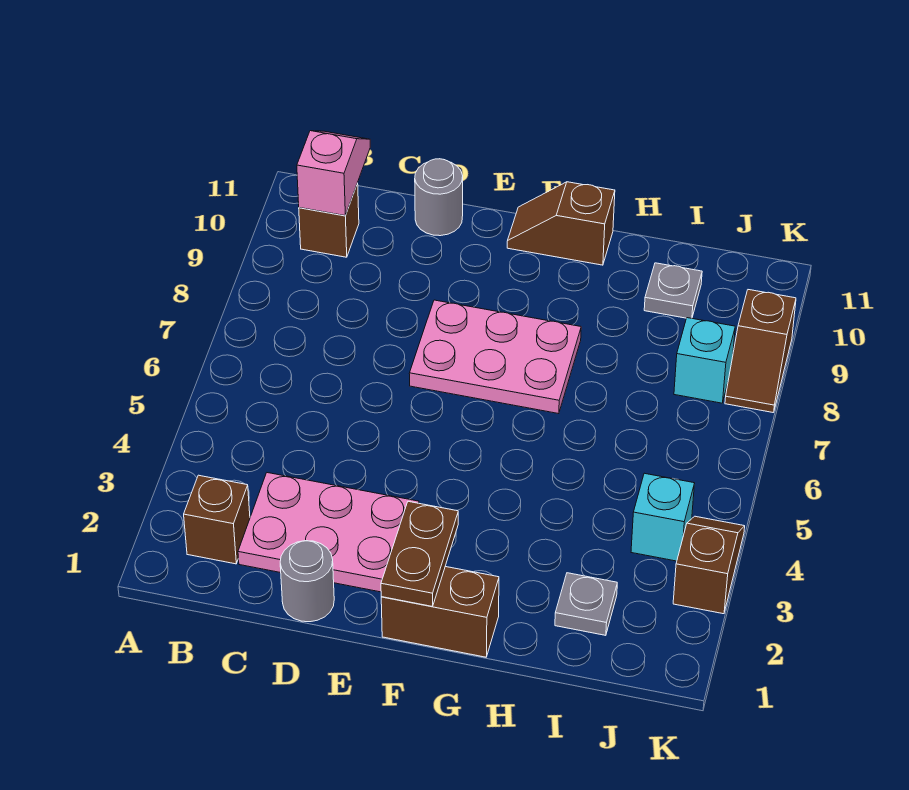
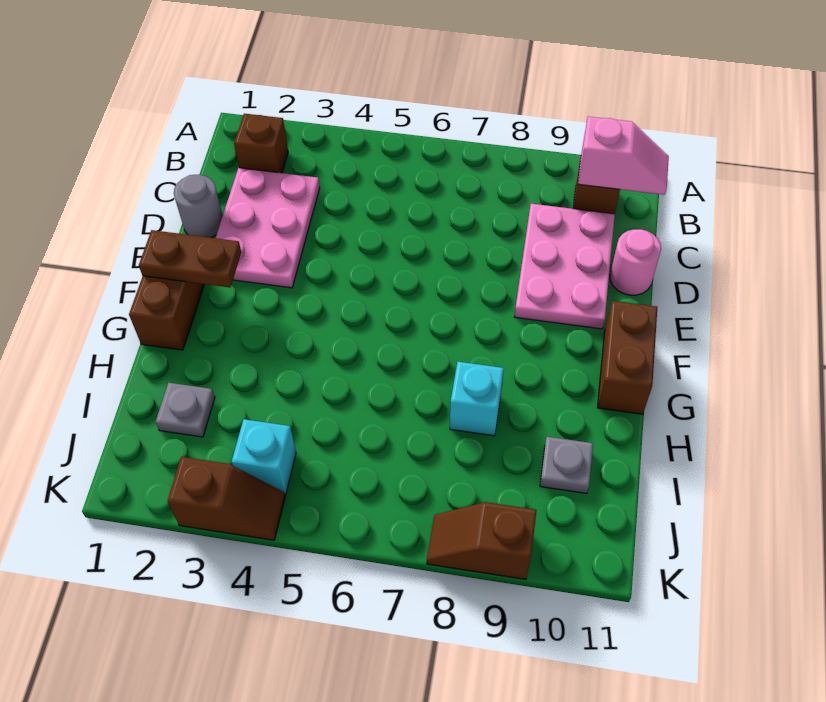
grey 1x1 round brick [415,159,463,236] -> pink 1x1 round brick [610,229,661,295]
pink 2x3 plate [409,300,581,414] -> pink 2x3 plate moved to [514,204,615,329]
brown 1x2 slope [507,182,615,265] -> brown 1x2 brick [597,301,657,414]
cyan 1x1 brick [674,318,735,403] -> cyan 1x1 brick moved to [450,362,504,436]

